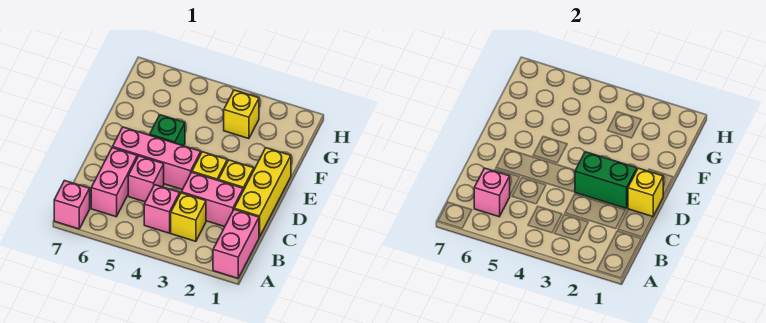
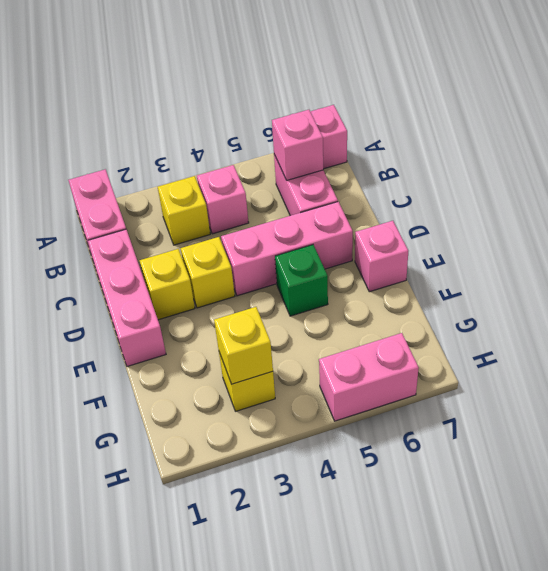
yellow 1x3 brick [234,148,291,237] -> pink 1x3 brick [88,229,166,366]
pink 1x2 brick [181,173,243,227] -> pink 1x2 brick moved to [319,333,419,421]
pink 1x1 brick [128,156,164,202] -> pink 1x1 brick moved to [355,221,408,292]
yellow 1x1 brick [628,168,664,217] -> yellow 1x1 brick moved to [214,307,273,384]
green 1x2 brick [575,152,637,209] -> none

